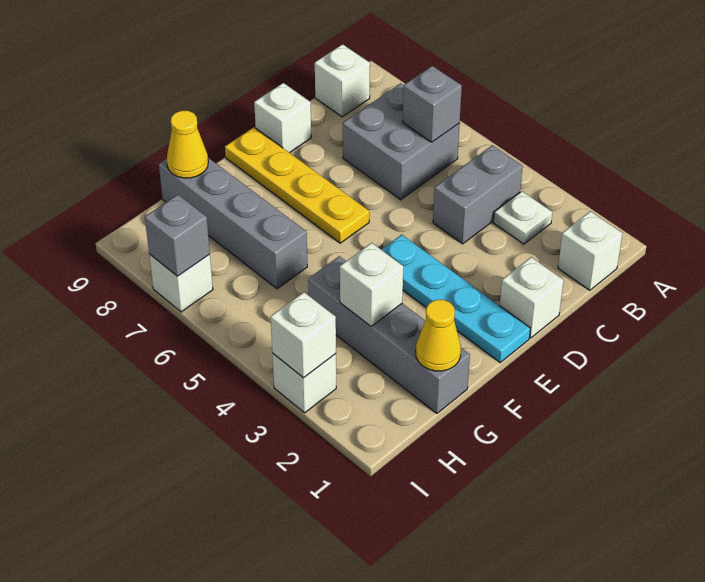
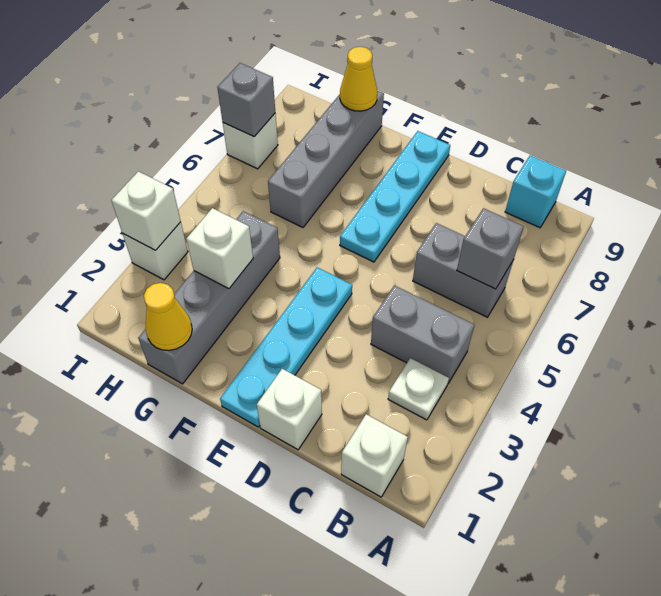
grey 2x2 brick [343,83,460,200] -> grey 1x2 brick [413,223,513,317]
white 1x1 brick [315,44,370,117] -> cyan 1x1 brick [505,155,566,228]
white 1x1 brick [254,83,311,153] -> none
yellow 1x4 plate [225,127,369,243] -> cyan 1x4 plate [340,131,450,262]

